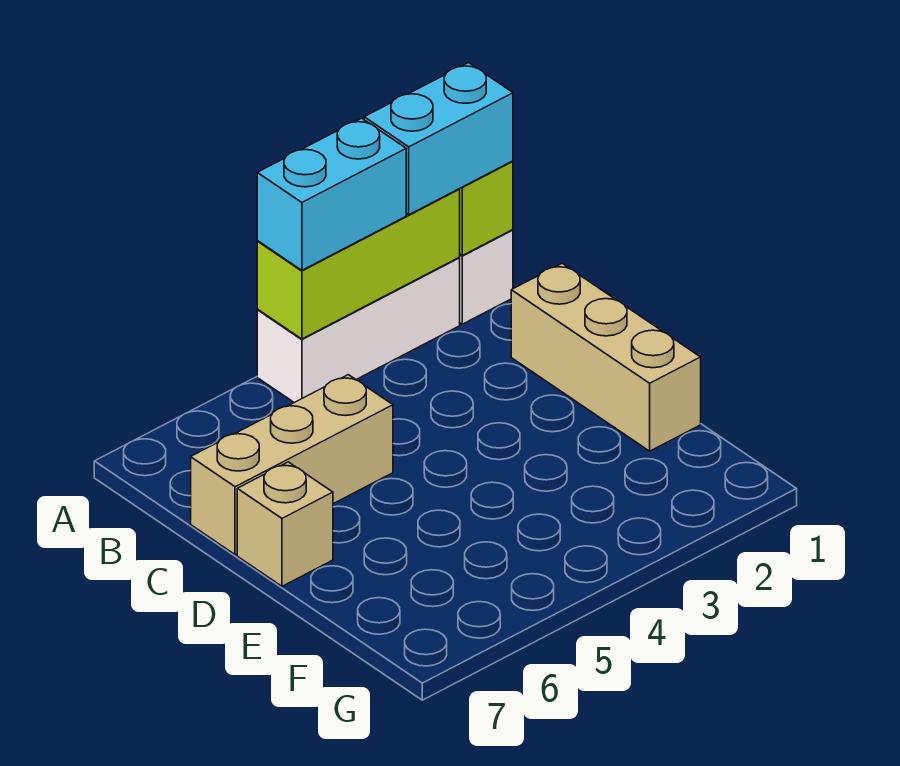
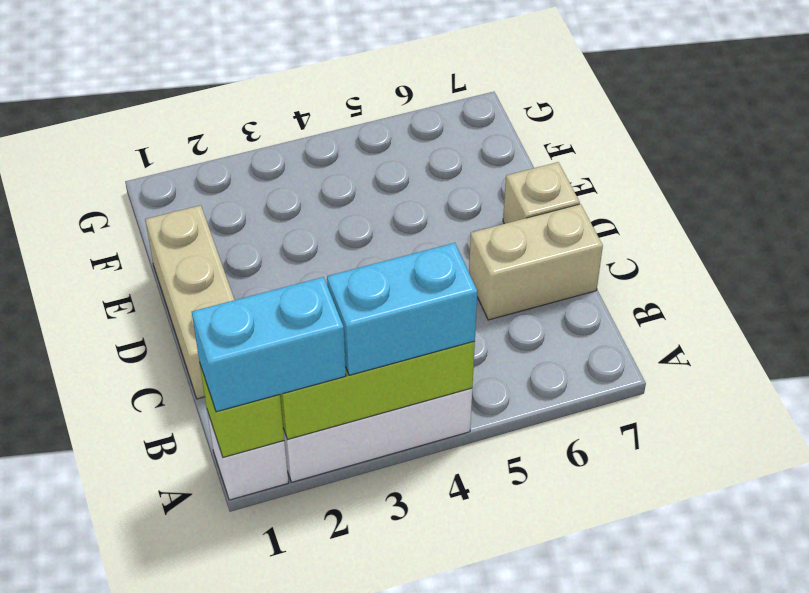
tan 1x3 brick [191,375,393,555] -> tan 1x2 brick [469,204,603,320]

